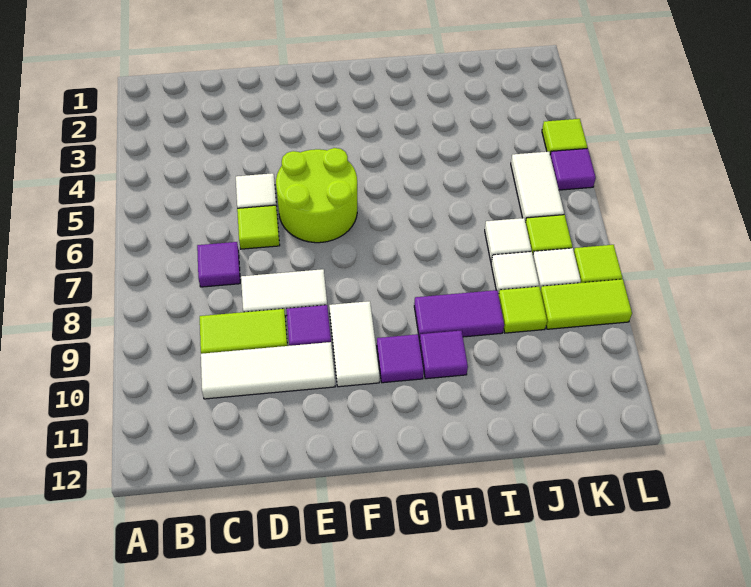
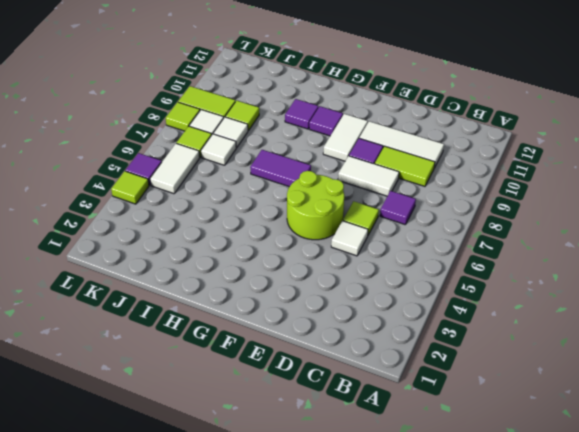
purple 1x2 tile [414,290,504,341] -> purple 1x2 tile moved to [250,150,311,187]

